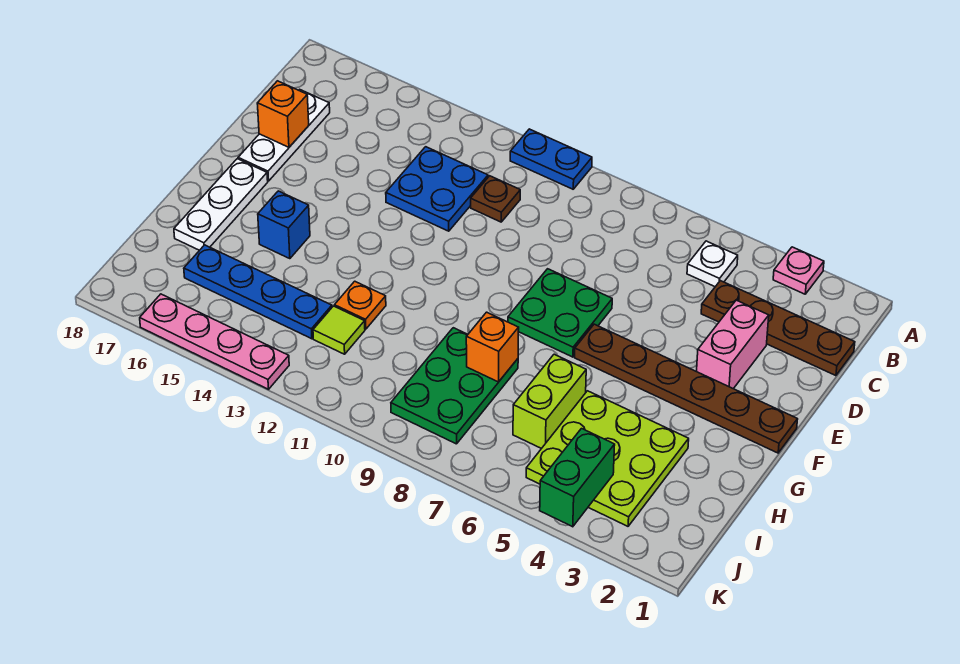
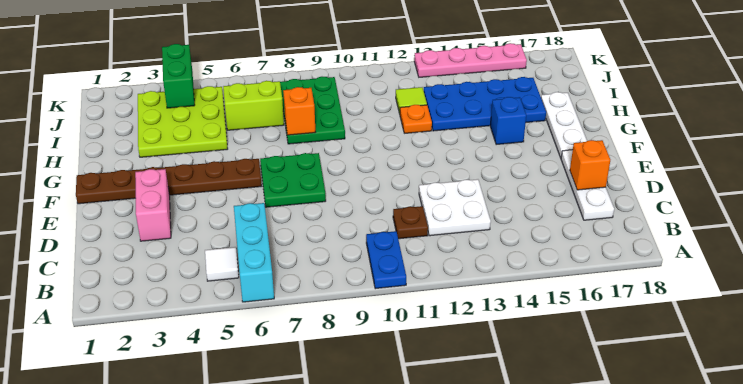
pink 1x1 plate [773,247,824,294] -> none
none -> cyan 1x3 brick [234,203,274,302]
blue 1x2 plate [510,129,592,189] -> blue 1x2 plate turned to [366,231,406,289]
white 1x1 plate [687,241,738,287] -> white 1x1 tile [205,247,239,281]
brown 1x4 plate [701,281,855,376] -> none
blue 2x2 plate [386,147,488,231] -> white 2x2 plate [419,179,491,236]
lime 1x2 brick [513,354,586,449] -> lime 1x2 brick turned to [223,81,284,130]
blue 1x4 plate [184,245,332,339] -> blue 2x4 plate [424,77,546,131]

